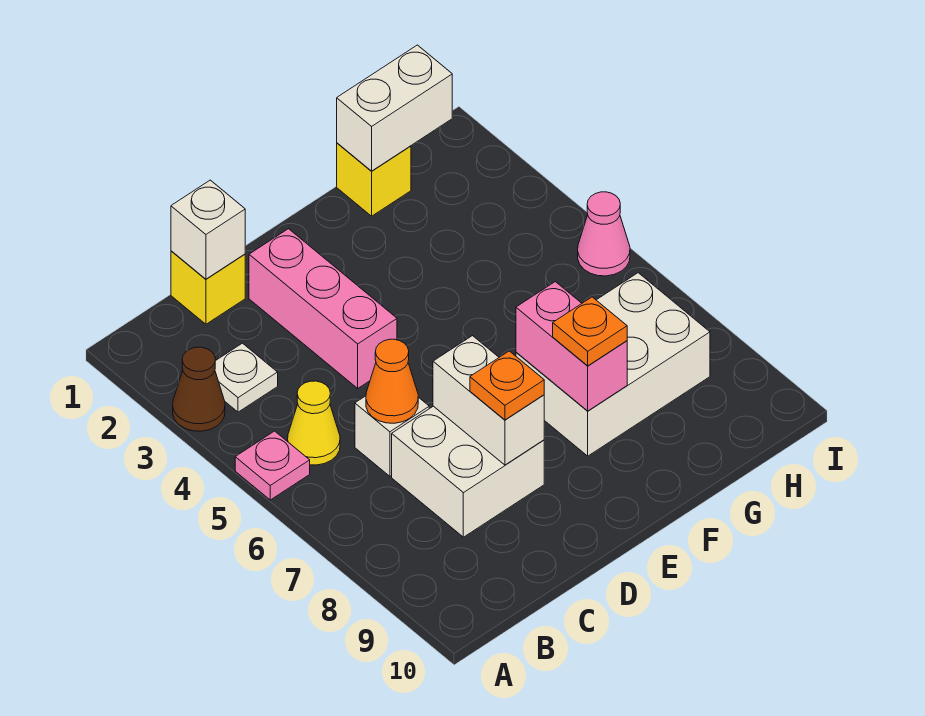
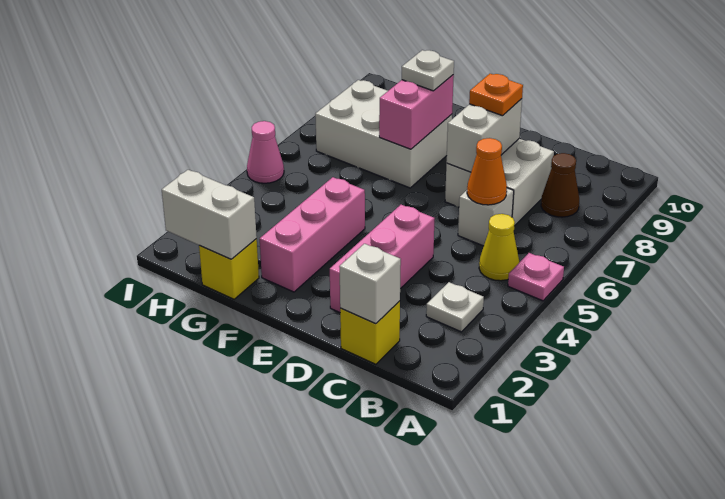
brown 1x1 cone [173,347,225,431] -> brown 1x1 cone moved to [541,153,579,217]
none -> pink 1x3 brick [260,177,365,292]
orange 1x1 plate [553,297,627,366] -> white 1x1 plate [402,50,454,91]

